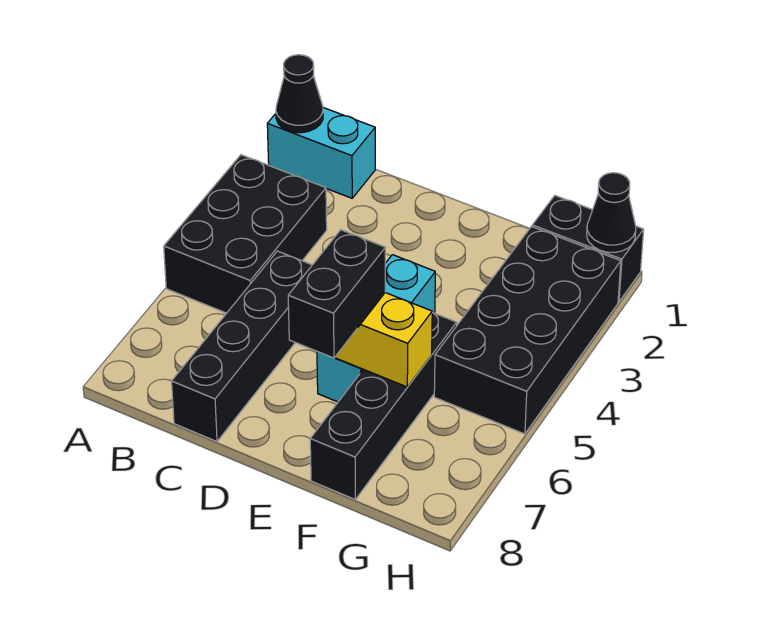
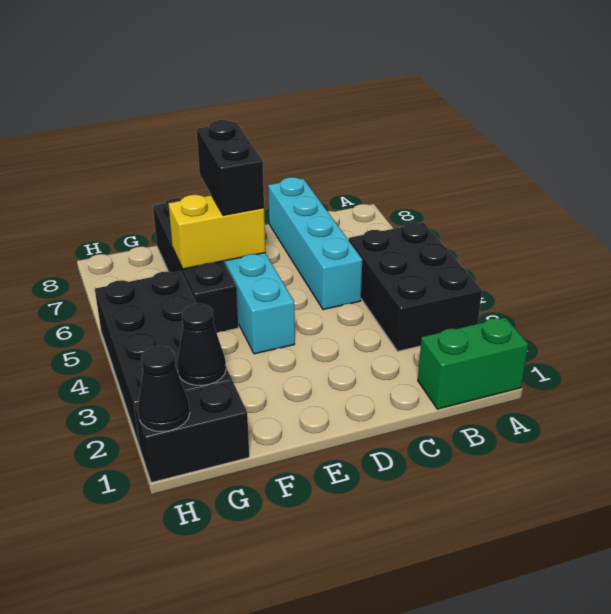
cyan 1x2 brick [267,108,375,198] -> green 1x2 brick [418,317,528,409]
black 1x1 cone [276,55,323,133] -> black 1x1 cone moved to [177,304,226,386]
black 1x4 brick [172,251,312,441] -> cyan 1x4 brick [268,177,362,310]

